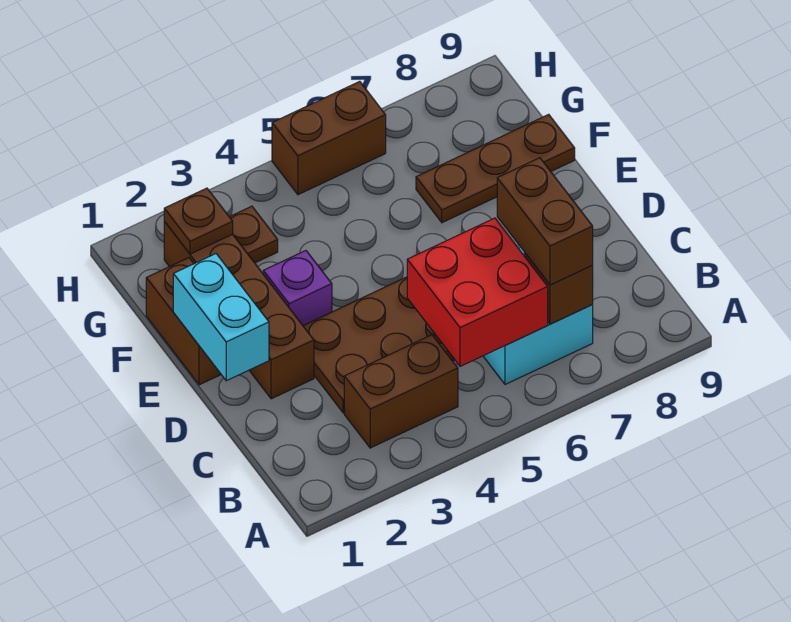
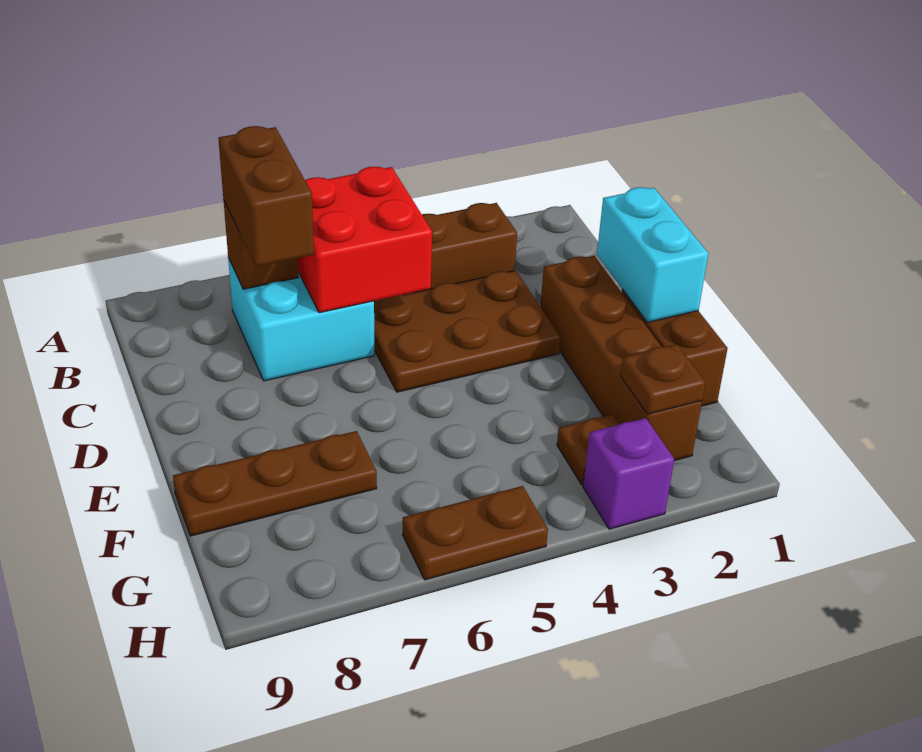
purple 1x1 brick [263,251,332,326] -> purple 1x1 brick moved to [583,418,674,529]
brown 1x2 brick [272,81,386,195] -> brown 1x2 plate [402,486,548,580]

